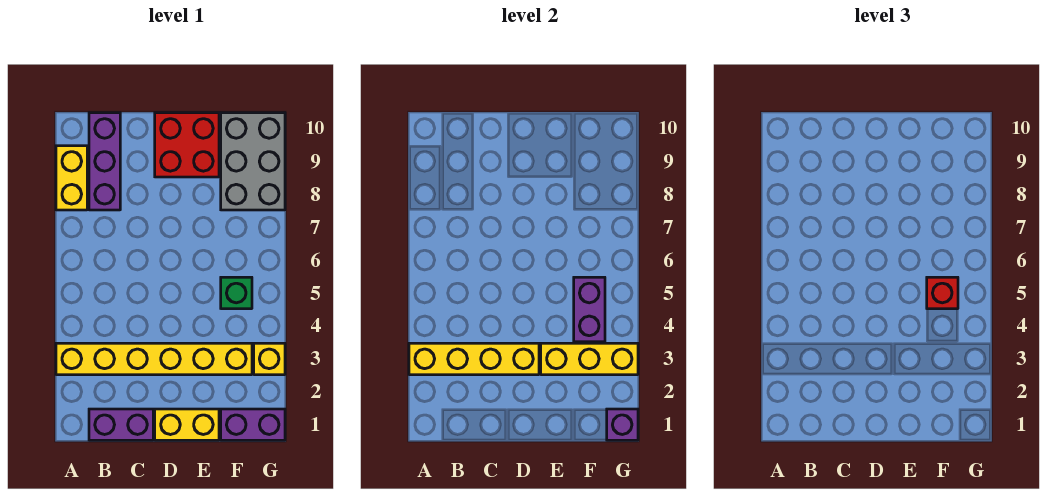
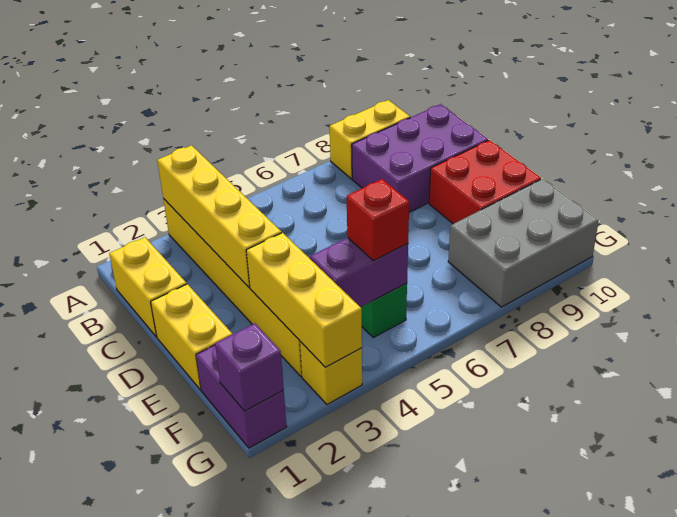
purple 1x2 brick [89,409,153,440] -> yellow 1x2 brick [109,237,187,337]
purple 1x3 brick [89,113,120,210] -> purple 2x3 brick [352,104,488,212]

